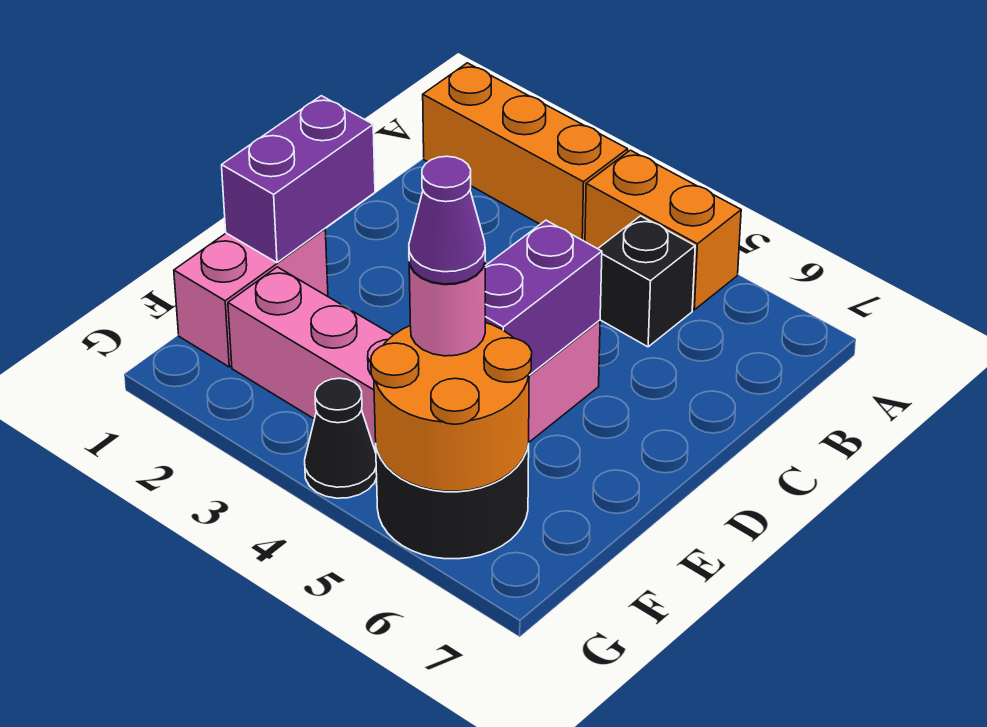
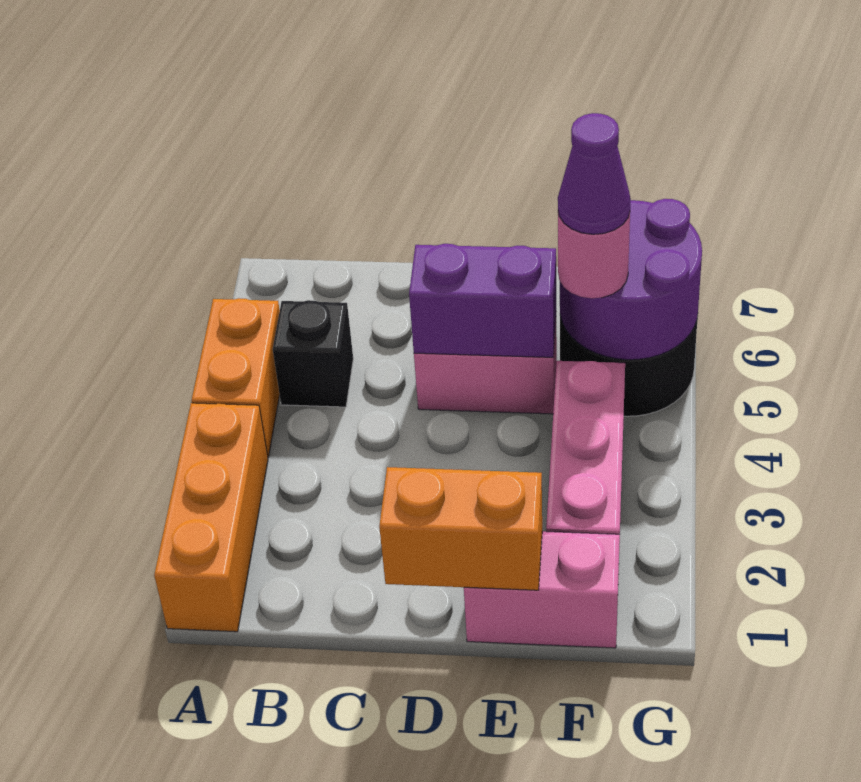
purple 1x2 brick [222,96,375,263] -> orange 1x2 brick [379,467,542,590]
orange 2x2 round brick [371,323,532,491] -> purple 2x2 round brick [560,199,702,360]
black 1x1 cone [305,378,377,498] -> none

